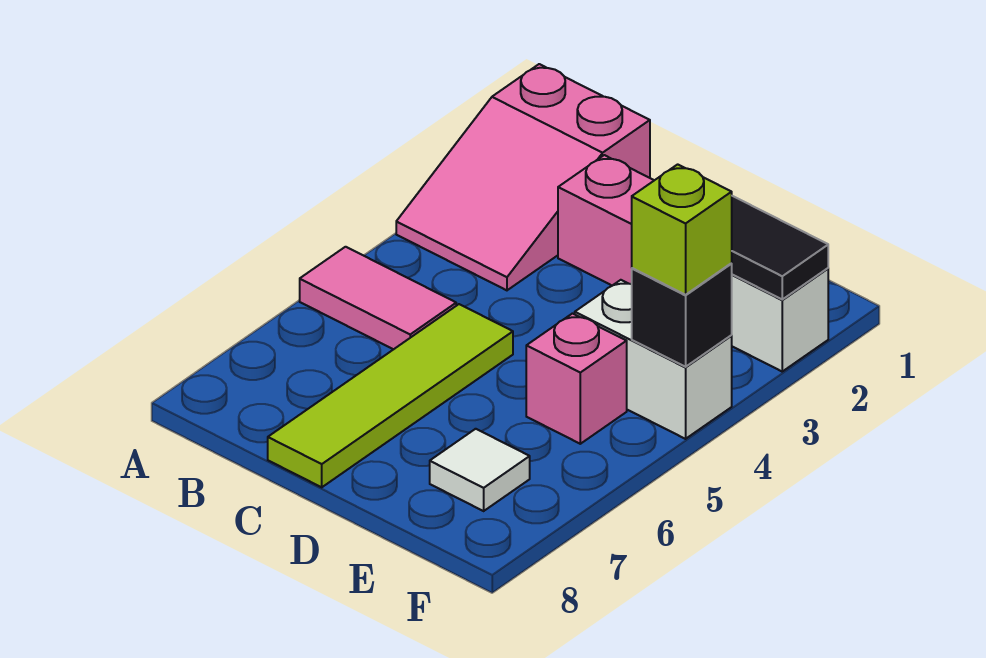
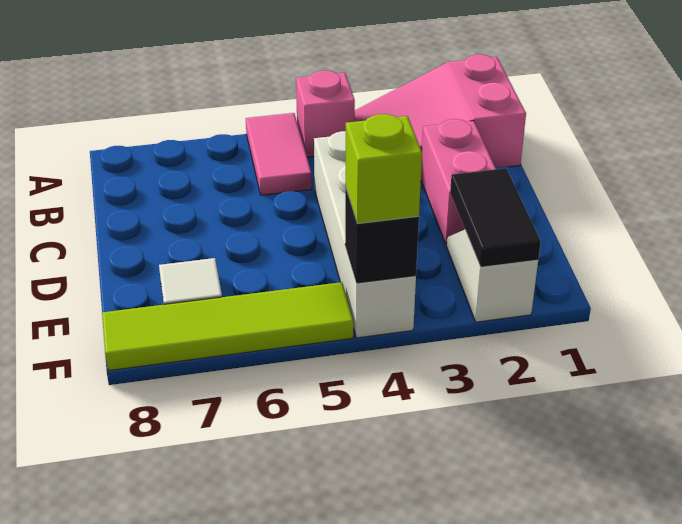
lime 1x4 tile [268,304,513,487] -> lime 1x4 tile moved to [102,282,353,371]
white 1x2 brick [575,280,732,439] -> white 1x4 brick [314,131,416,338]
pink 1x1 brick [526,314,627,444] -> pink 1x1 brick moved to [296,71,355,157]

